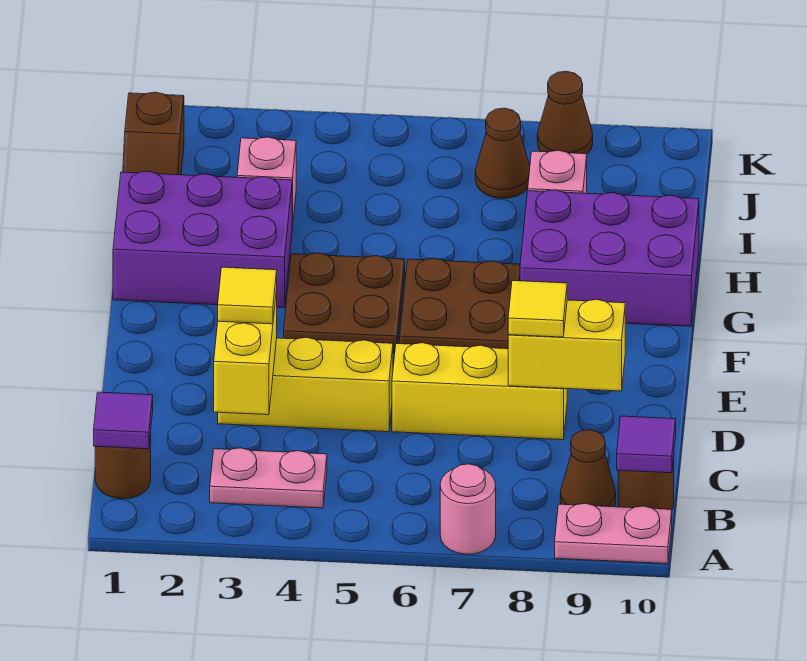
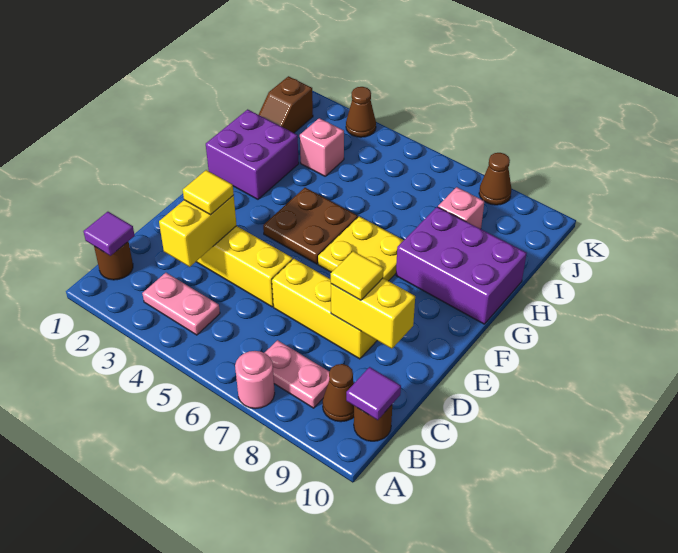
pink 1x2 plate [555,503,672,564] -> pink 1x2 plate moved to [265,340,329,408]
brown 2x2 plate [400,258,520,349] -> yellow 2x2 plate [318,217,404,281]
purple 2x3 brick [113,171,292,308] -> purple 2x2 brick [206,109,299,199]
brown 1x1 cone [475,108,530,199] -> brown 1x1 cone moved to [346,87,376,137]

